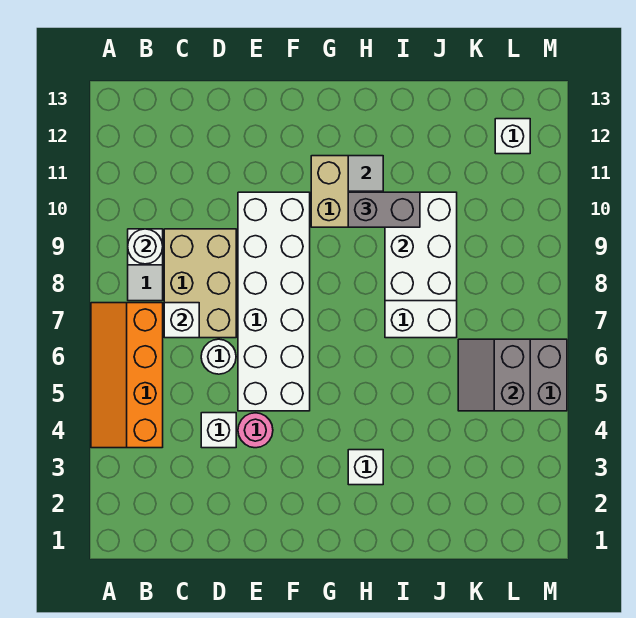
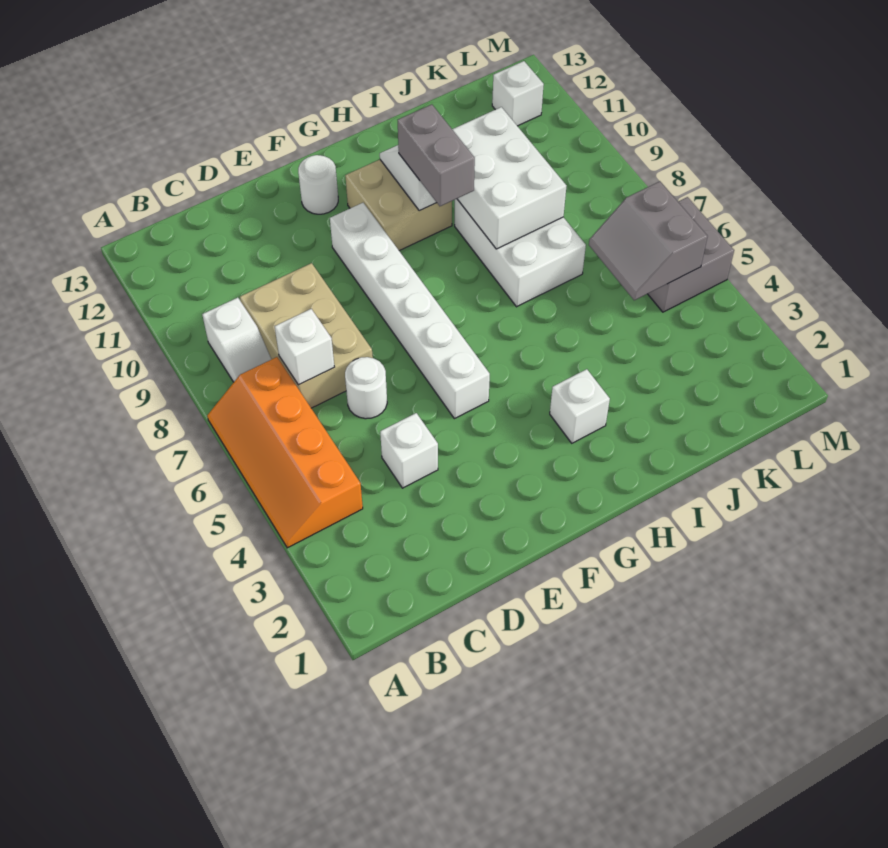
white 1x1 round brick [128,229,163,264] -> white 1x1 round brick moved to [298,155,338,214]
pink 1x1 round brick [238,413,273,448] -> none
white 2x6 brick [238,192,310,411] -> white 1x6 brick [330,203,490,419]
grey 1x2 brick [348,192,420,227] -> grey 1x2 brick turned to [398,104,475,206]

